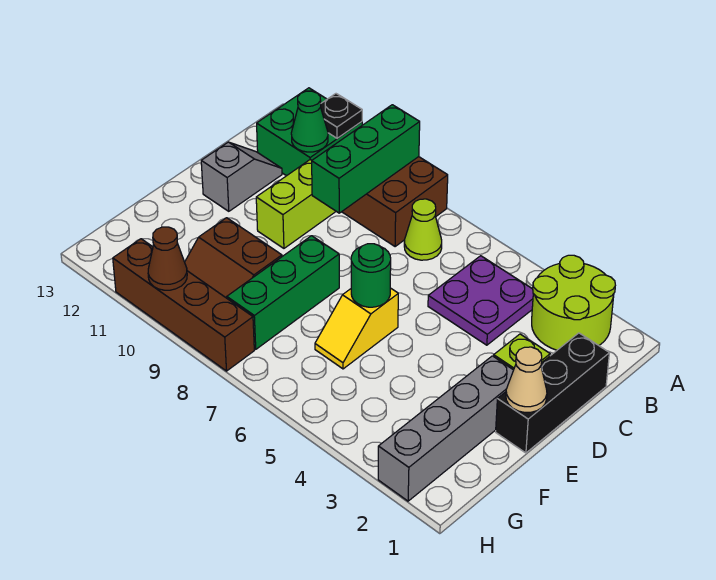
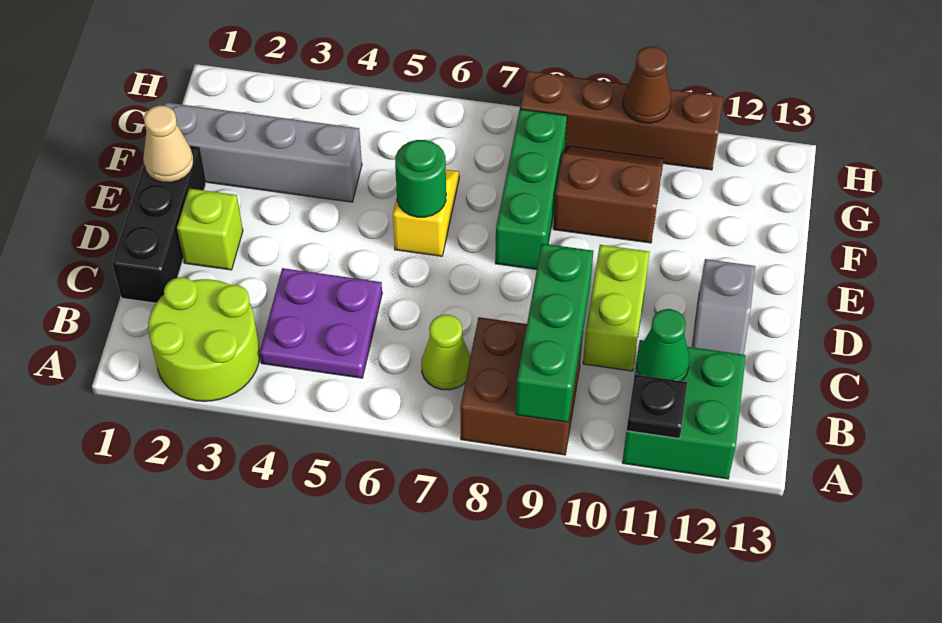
grey 1x4 brick [378,356,513,501] -> grey 1x4 brick turned to [163,102,362,202]

